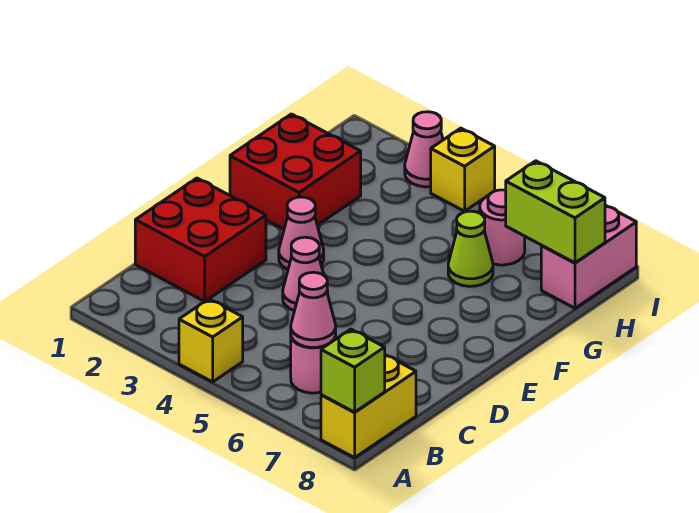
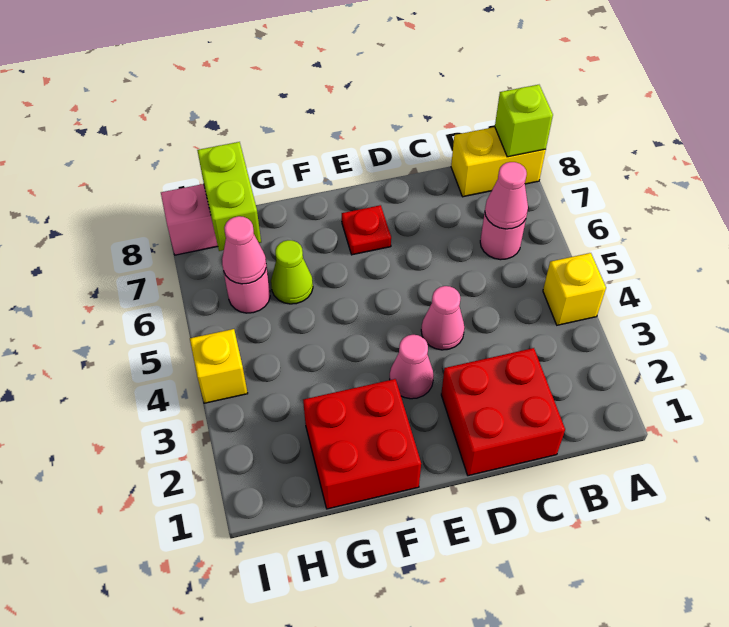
none -> red 1x1 plate [342,205,391,255]
pink 1x1 cone [405,112,443,187] -> pink 1x1 cone moved to [222,216,266,284]

